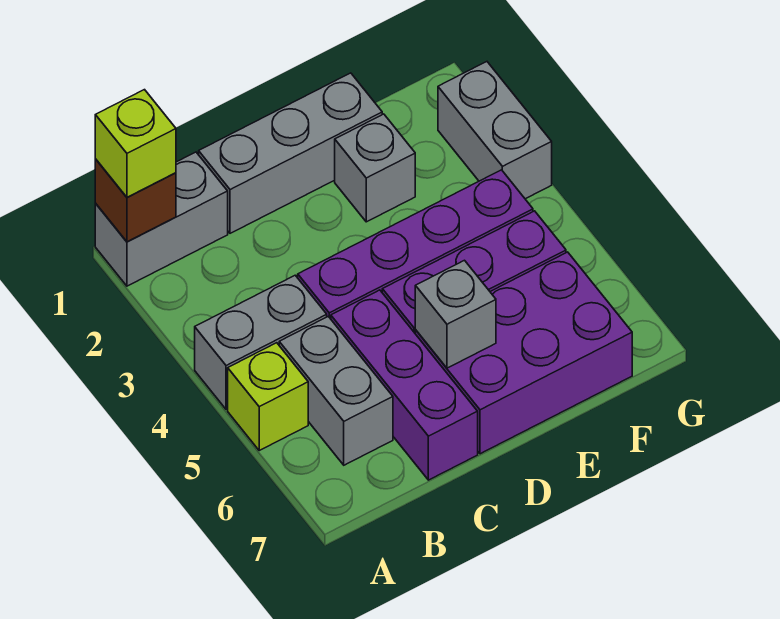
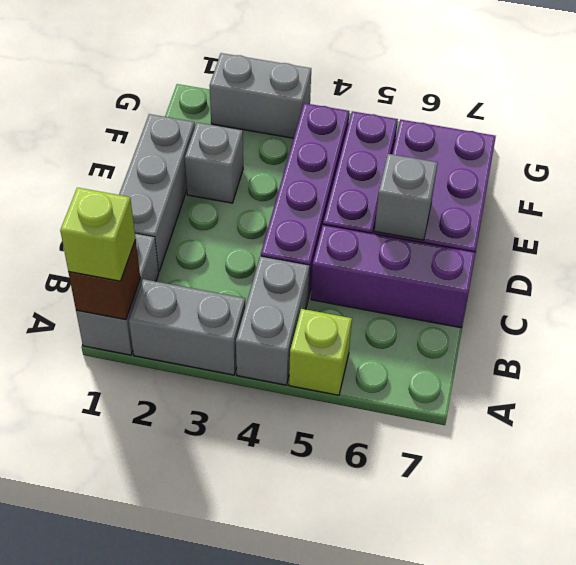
grey 1x2 brick [279,317,393,465] -> grey 1x2 brick moved to [129,279,245,375]

